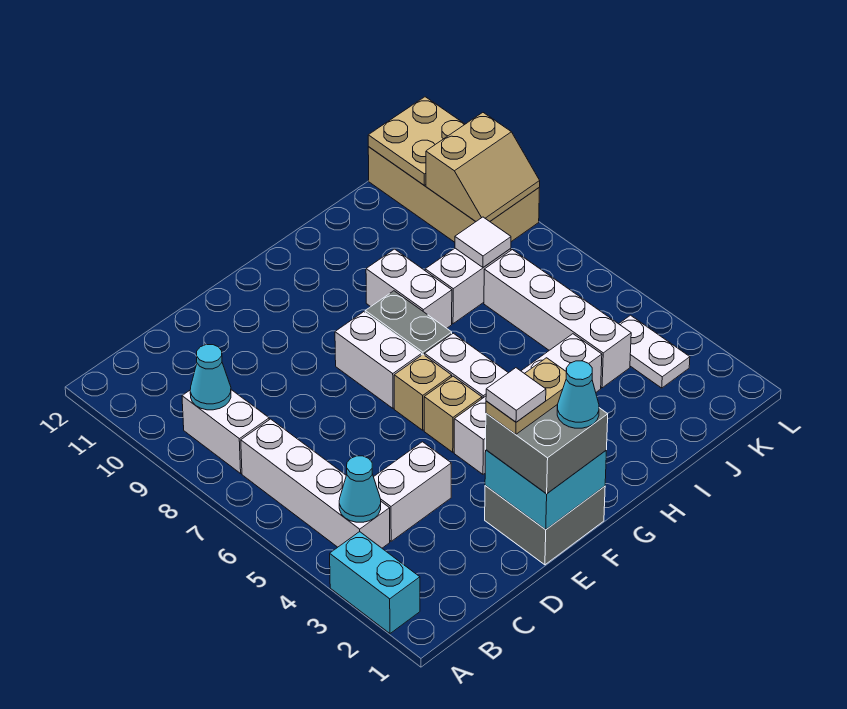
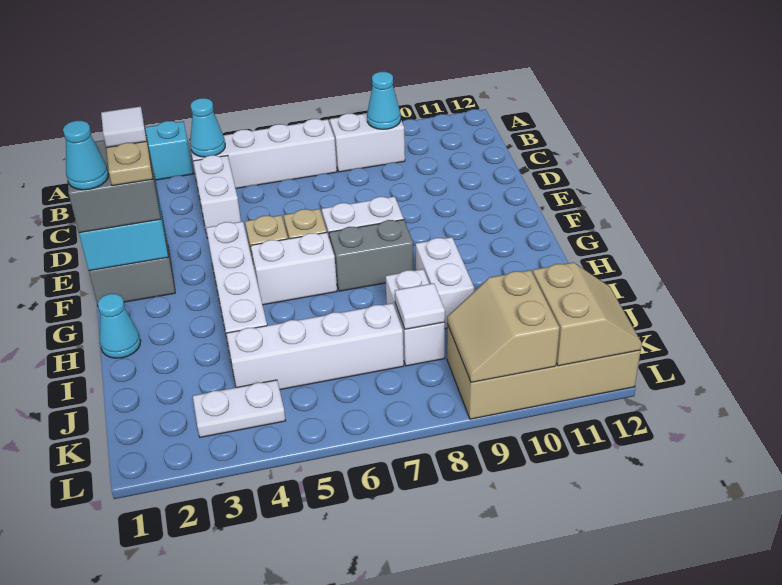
none -> cyan 1x1 cone [98,294,141,358]
white 1x2 brick [366,249,452,328] -> white 1x2 brick turned to [415,237,474,328]
tan 2x2 plate [368,97,465,185] -> tan 2x2 slope [533,262,642,366]

